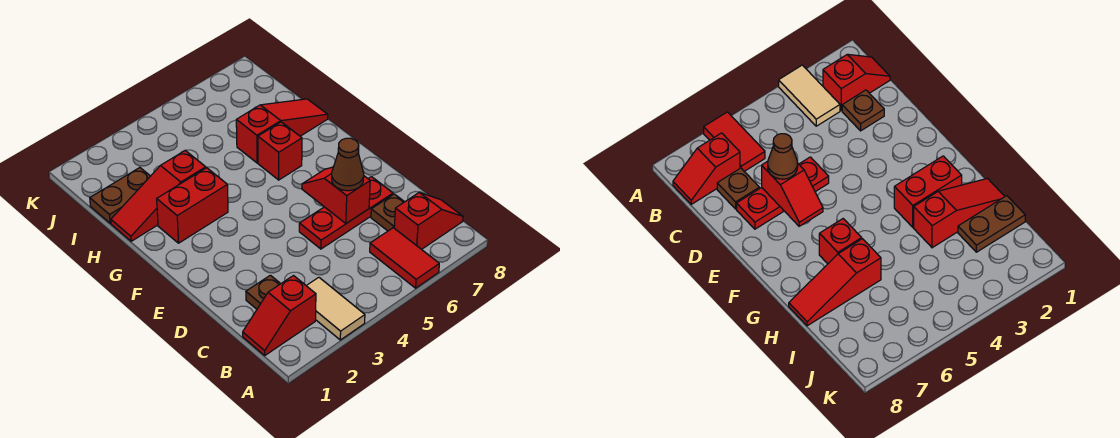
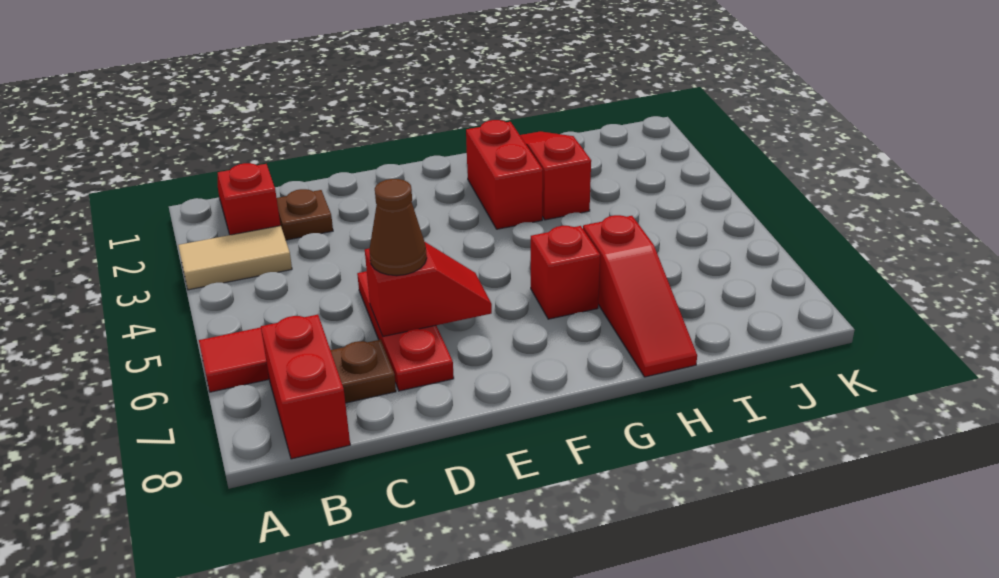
red 1x2 slope [394,193,463,249] -> red 1x2 brick [261,315,350,459]
brown 1x2 plate [90,168,150,223] -> none

